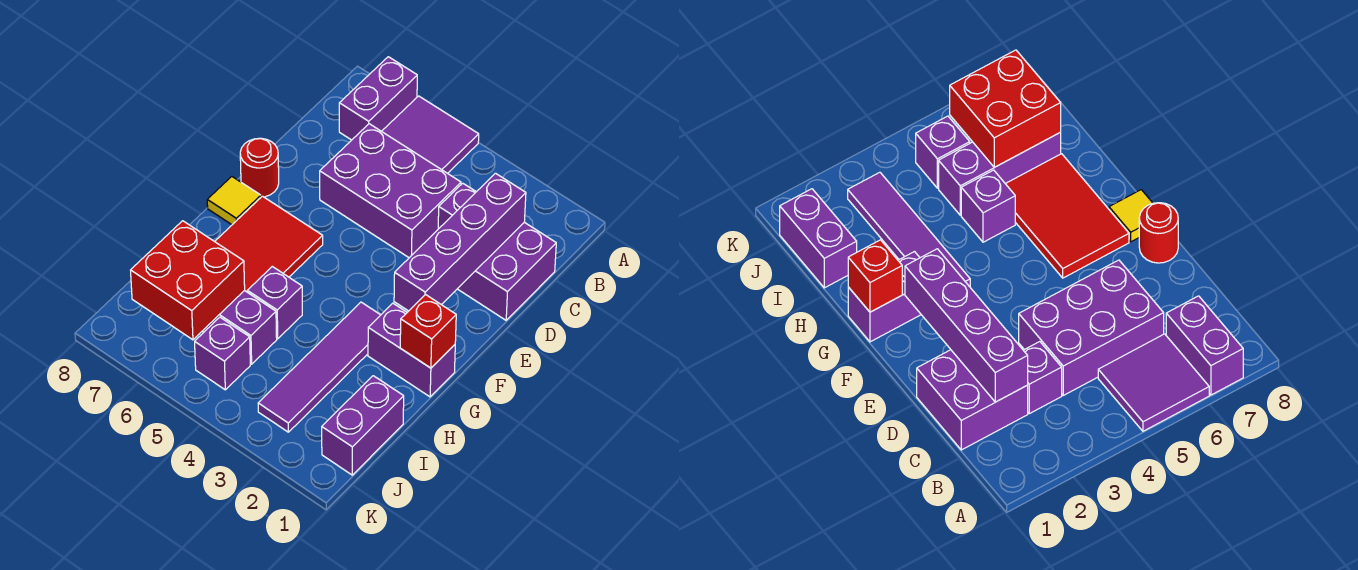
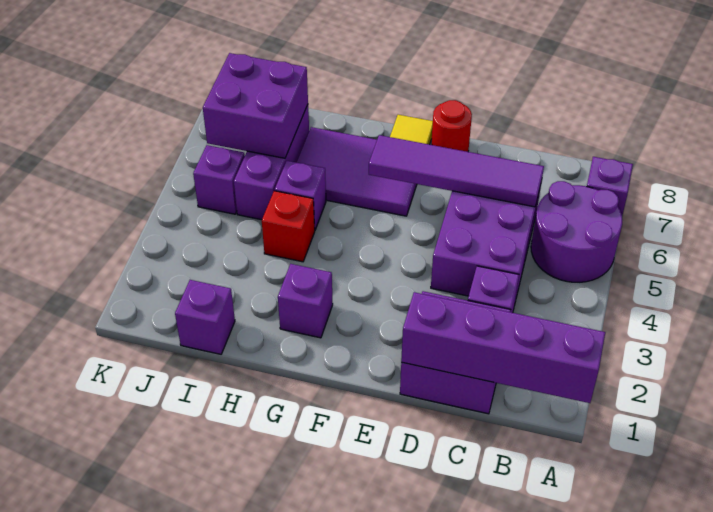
purple 2x2 tile [382,96,479,173] -> purple 2x2 round brick [531,181,622,282]
purple 1x2 brick [339,57,417,140] -> purple 1x1 brick [587,157,633,215]
purple 1x4 brick [394,173,526,311] -> purple 1x4 brick moved to [401,292,605,403]
red 2x3 tile [215,196,323,292] -> purple 2x3 tile [297,127,417,216]
purple 1x2 brick [368,303,455,397] -> purple 1x1 brick [278,264,333,338]
red 1x1 brick [400,295,456,368] -> red 1x1 brick moved to [262,191,315,262]
purple 1x4 tile [258,302,380,432] -> purple 1x4 tile moved to [369,135,544,207]
purple 1x2 brick [322,376,404,475] -> purple 1x1 brick [175,280,235,354]
red 2x2 brick [131,221,245,340] -> purple 2x2 brick [203,53,308,158]

